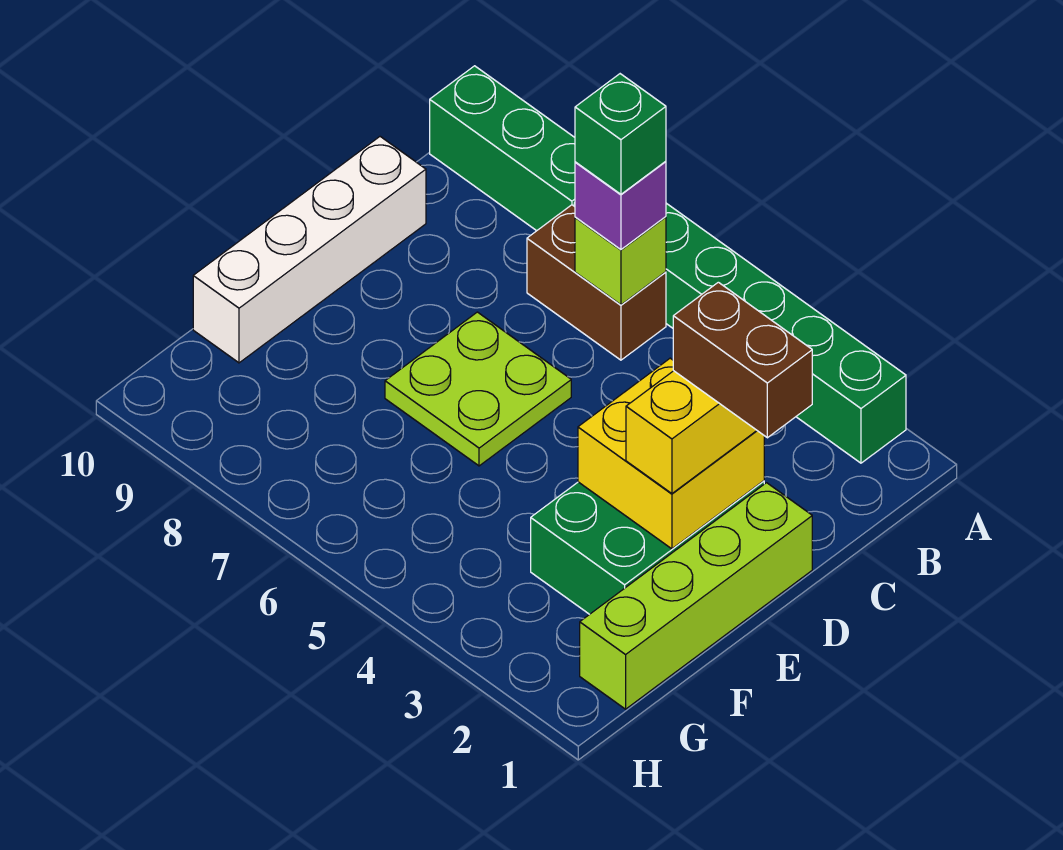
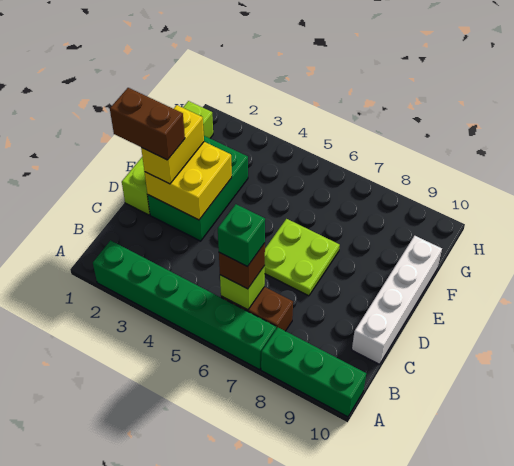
purple 1x1 brick [575,161,666,250] -> brown 1x1 brick [219,243,265,289]

